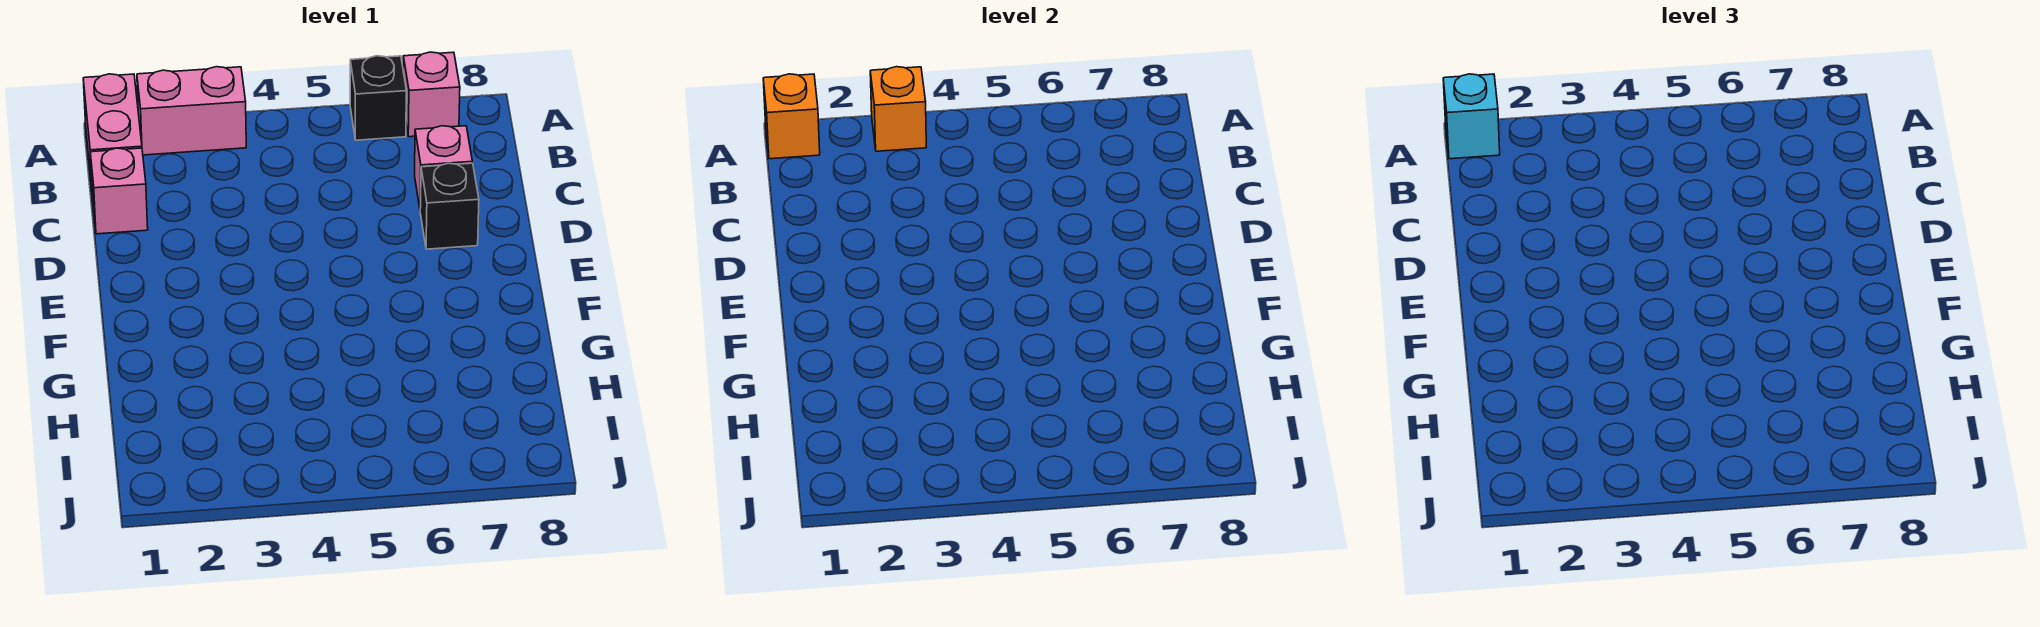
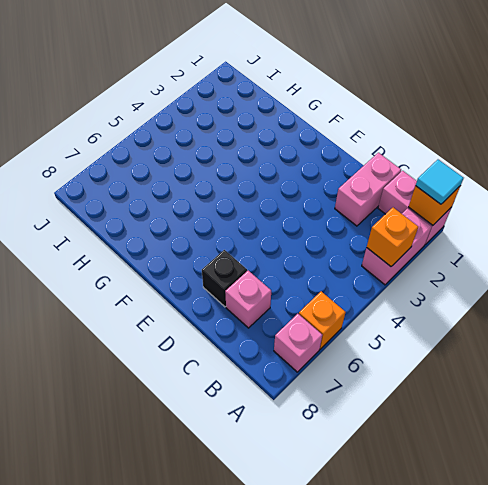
cyan 1x1 brick [1443,74,1500,159] -> cyan 1x1 tile [416,160,463,204]
black 1x1 brick [350,56,406,140] -> orange 1x1 brick [299,291,346,349]
pink 1x1 brick [90,148,148,234] -> pink 1x2 brick [335,153,401,226]

